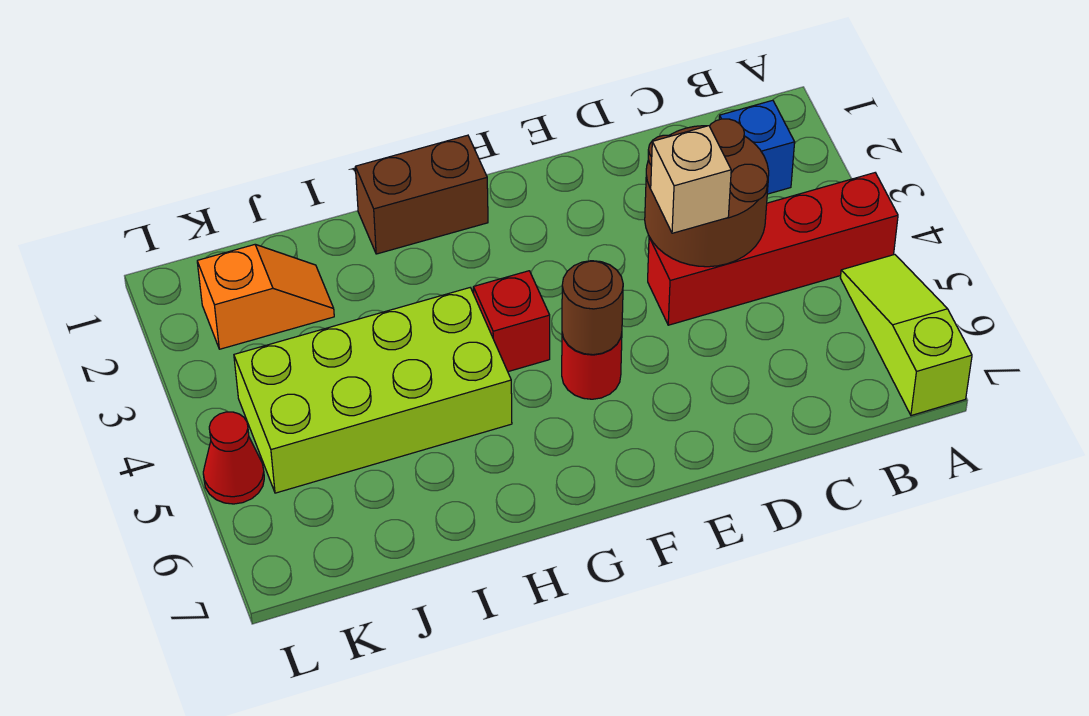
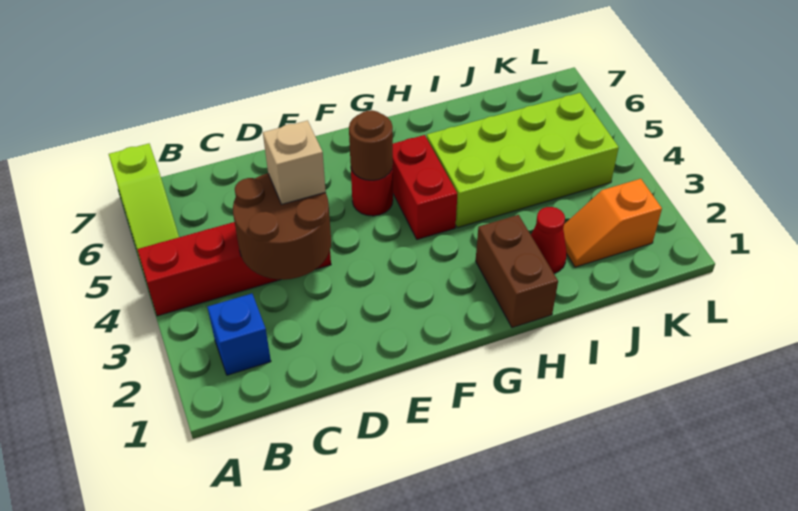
brown 1x2 brick [355,135,488,254] -> brown 1x2 brick turned to [476,215,558,328]
red 1x1 brick [473,271,550,372] -> red 1x2 brick [393,135,457,239]
red 1x1 cone [203,412,264,504] -> red 1x1 cone moved to [531,207,567,274]

